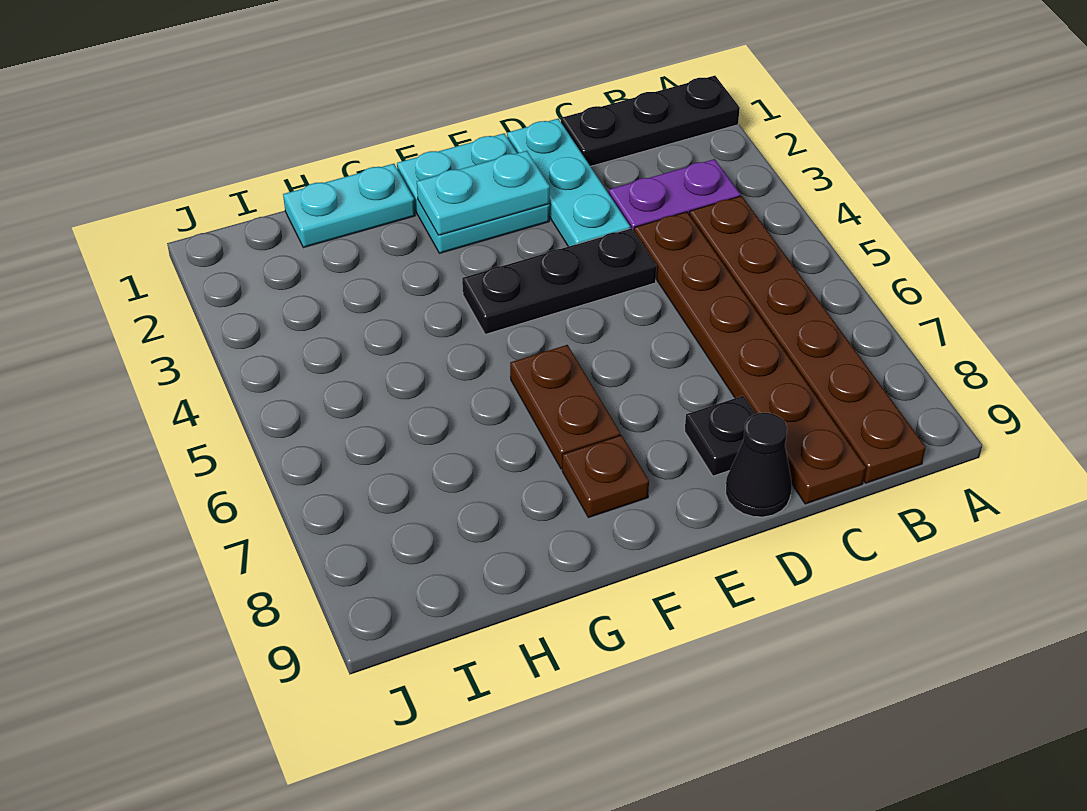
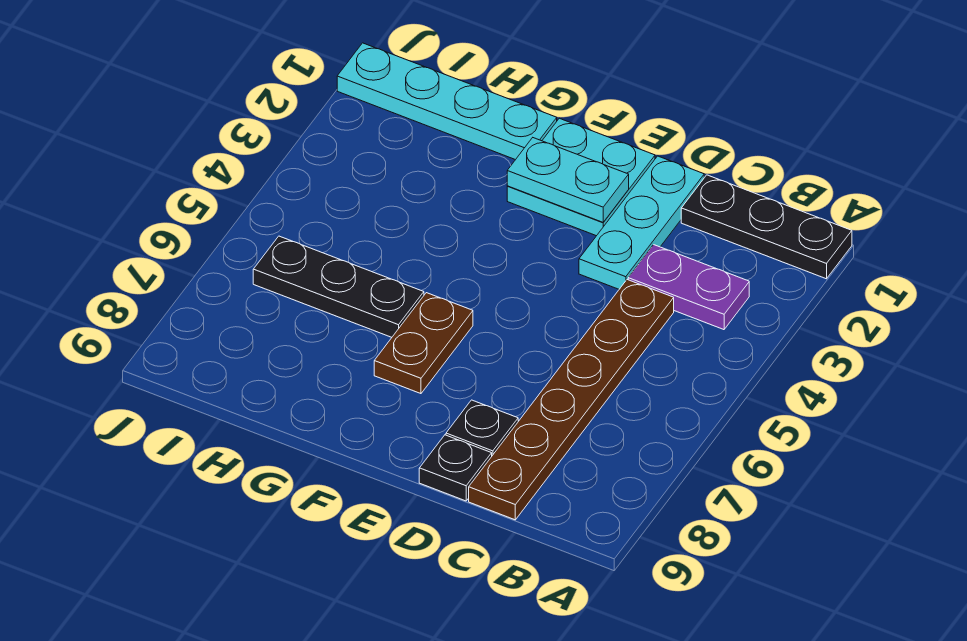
brown 1x6 plate [689,196,926,483] -> none
black 1x3 plate [462,228,656,334] -> black 1x3 plate moved to [253,236,424,337]
black 1x1 cone [726,413,792,517] -> black 1x1 plate [419,435,492,501]
brown 1x1 plate [562,435,649,518] -> none
cyan 1x2 plate [283,164,415,248] -> cyan 1x4 plate [337,43,557,160]

